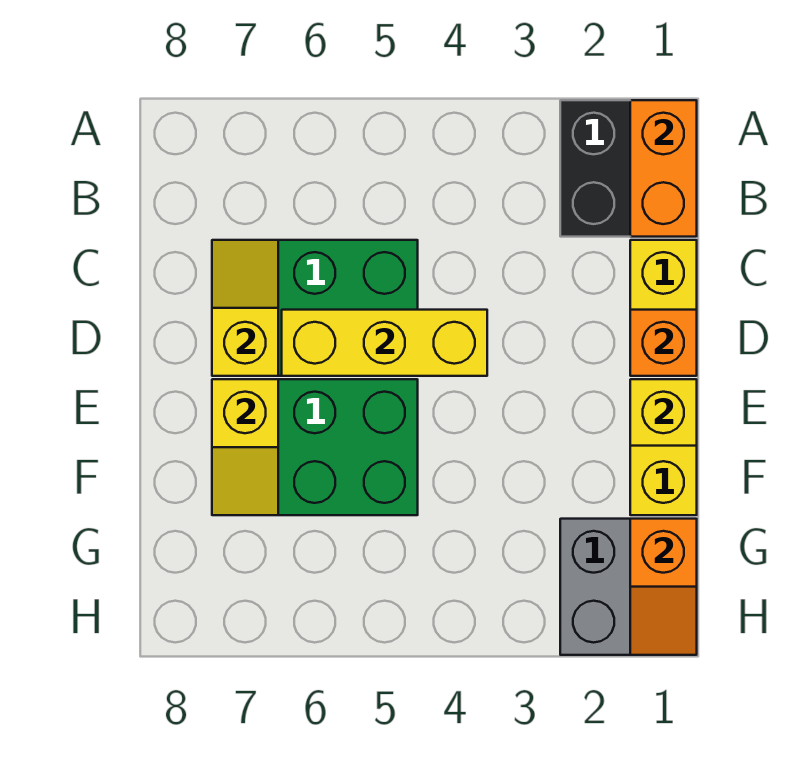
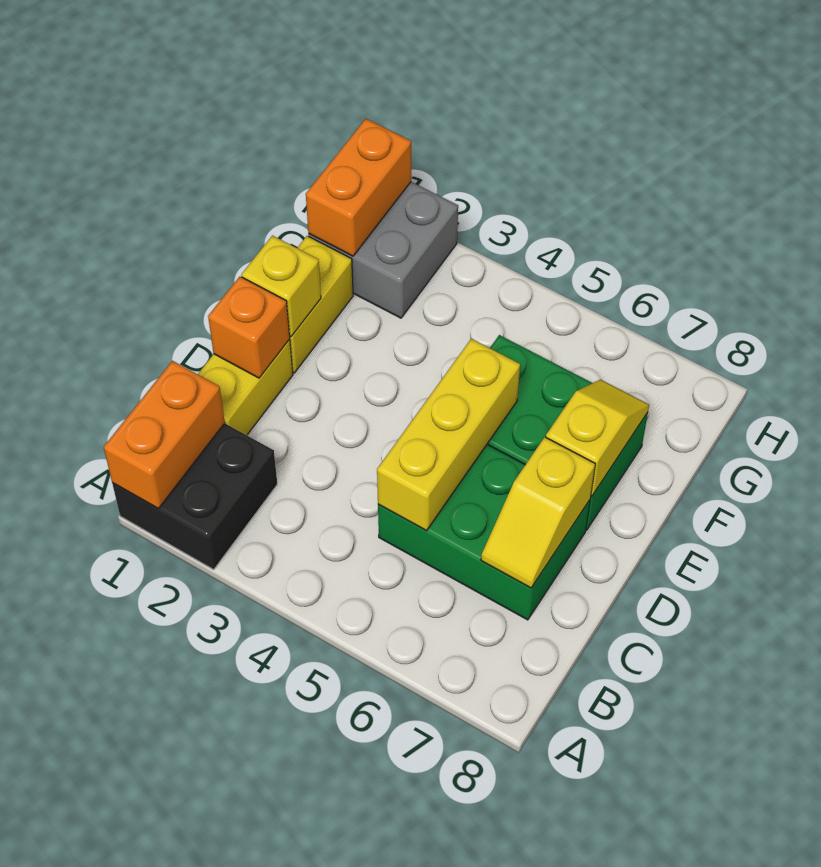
yellow 1x3 brick [282,310,487,376] -> yellow 1x3 brick turned to [377,339,520,531]
orange 1x2 slope [630,519,697,655] -> orange 1x2 brick [306,119,411,256]

